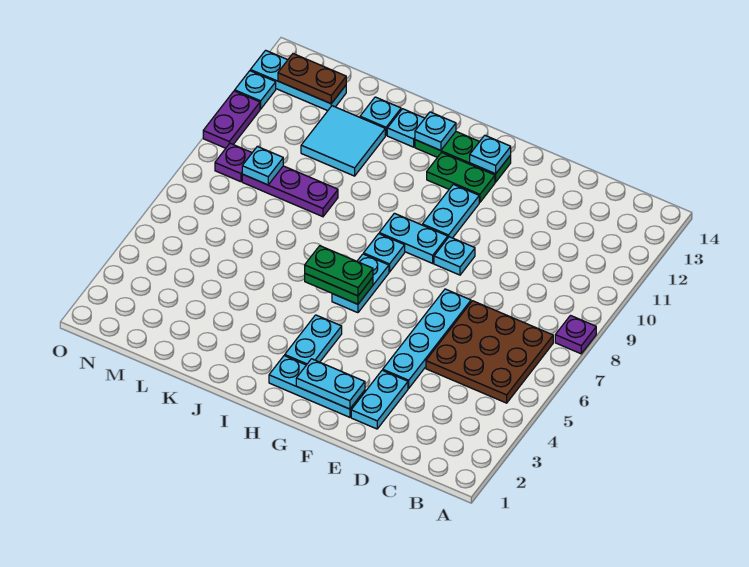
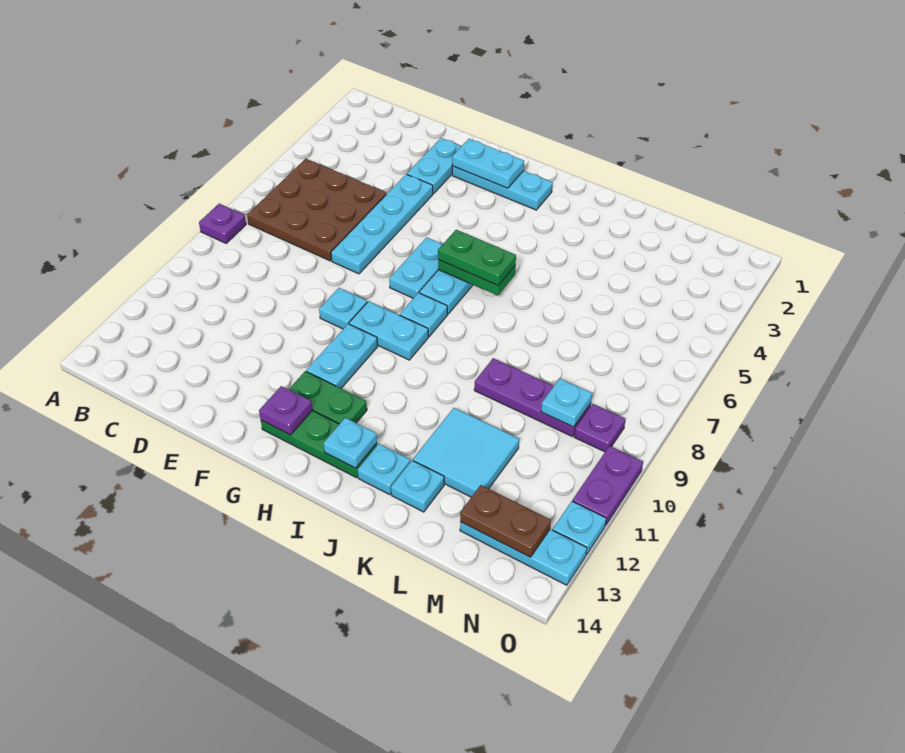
cyan 1x1 plate [470,135,511,174] -> purple 1x1 plate [259,386,312,435]
cyan 1x2 plate [285,315,342,365] -> cyan 1x2 plate moved to [389,237,443,298]

